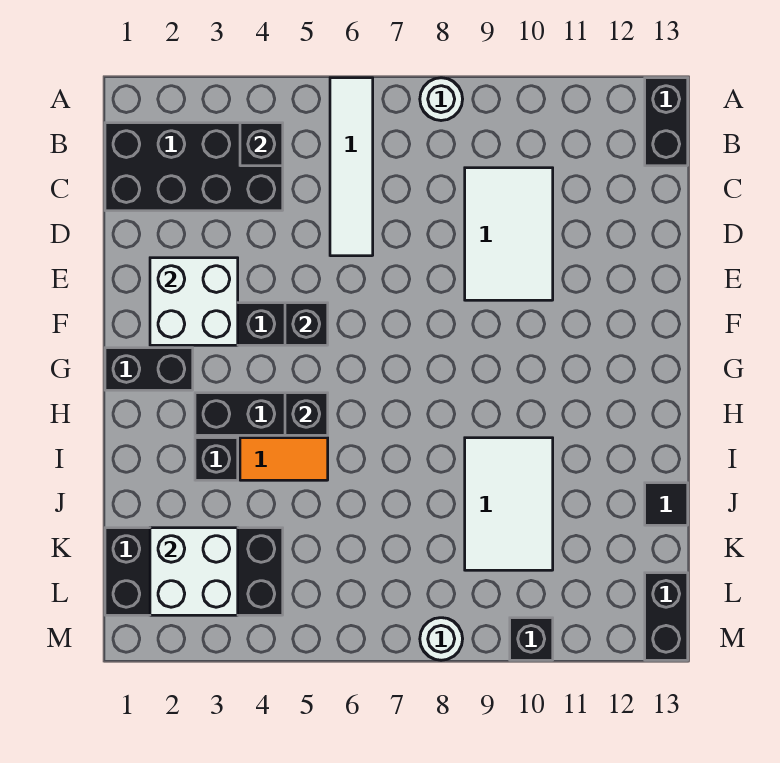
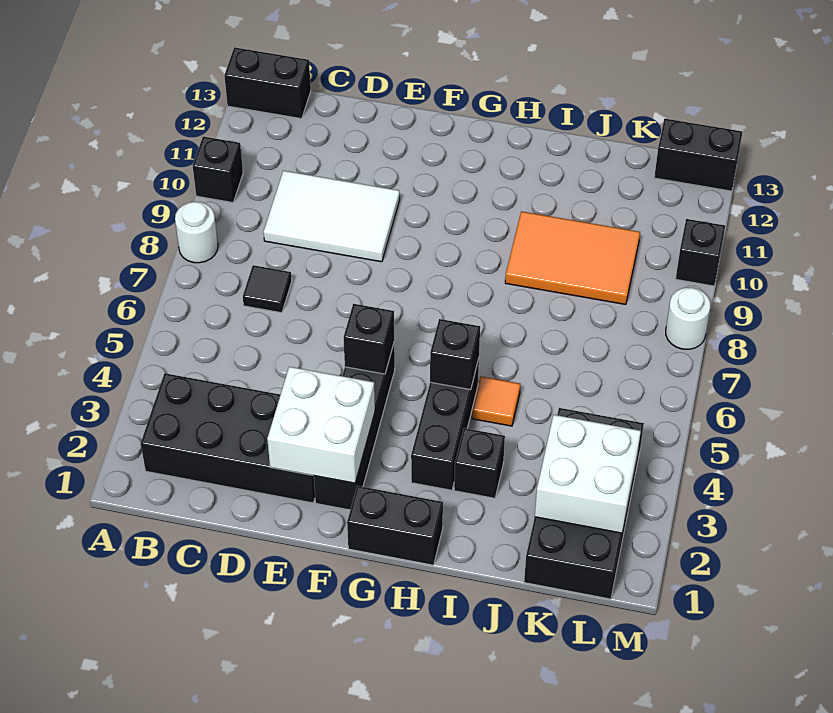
white 1x4 tile [330,78,373,256] -> none
black 2x4 brick [105,123,283,211] -> black 2x4 brick turned to [141,373,315,503]
black 1x1 brick [240,123,283,166] -> black 1x1 brick moved to [193,137,243,203]
black 1x2 brick [105,348,193,390] -> black 1x2 brick turned to [347,486,443,565]
orange 1x2 tile [240,438,328,480] -> orange 1x1 tile [472,377,520,426]
white 2x3 tile [465,438,553,570] -> orange 2x3 tile [505,211,640,305]
black 1x1 tile [645,483,688,525] -> black 1x1 tile moved to [243,265,292,313]

